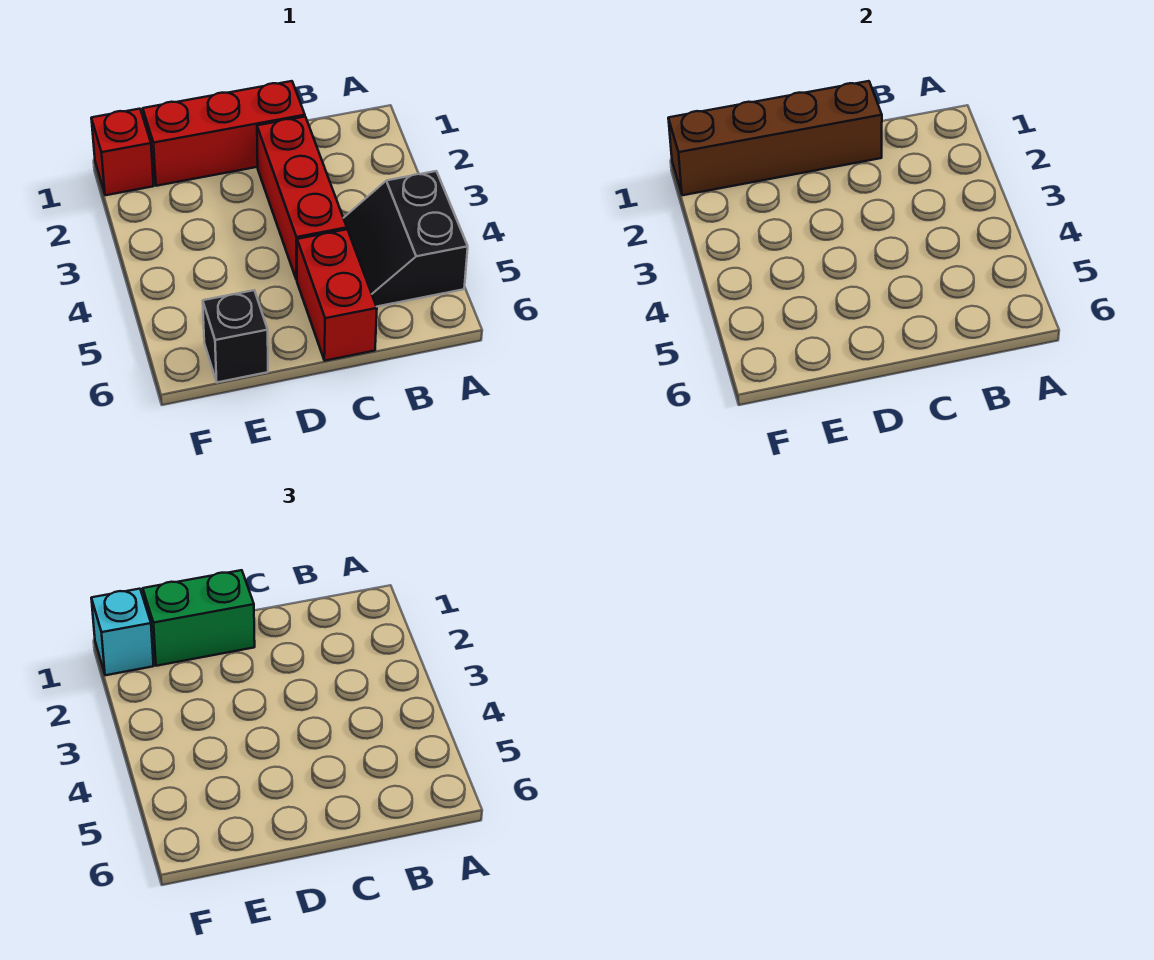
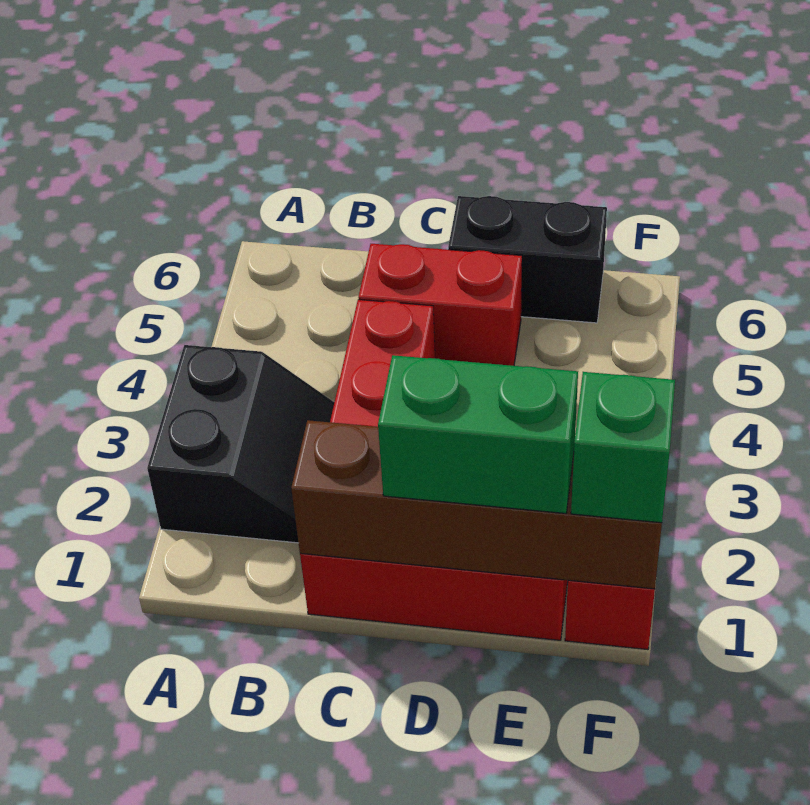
black 2x2 slope [344,171,468,307] -> black 2x2 slope moved to [147,345,334,543]
red 1x2 brick [297,229,377,361] -> red 1x2 brick turned to [358,244,522,366]
black 1x1 brick [203,290,268,382] -> black 1x2 brick [448,196,607,323]
cyan 1x1 brick [91,589,154,675] -> green 1x1 brick [571,372,675,523]

